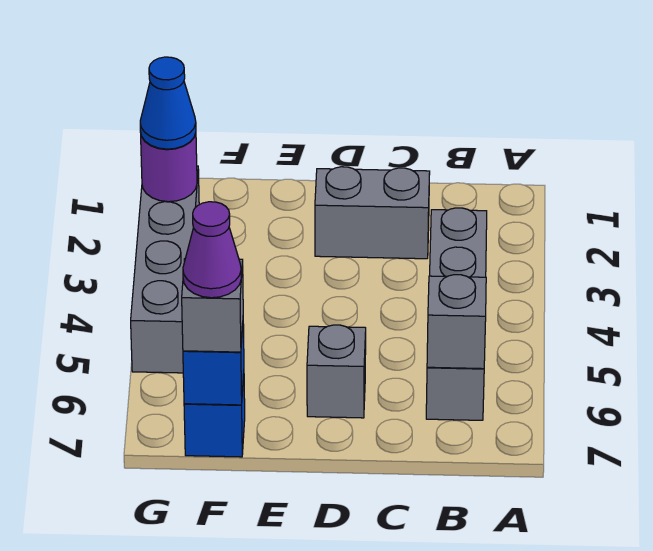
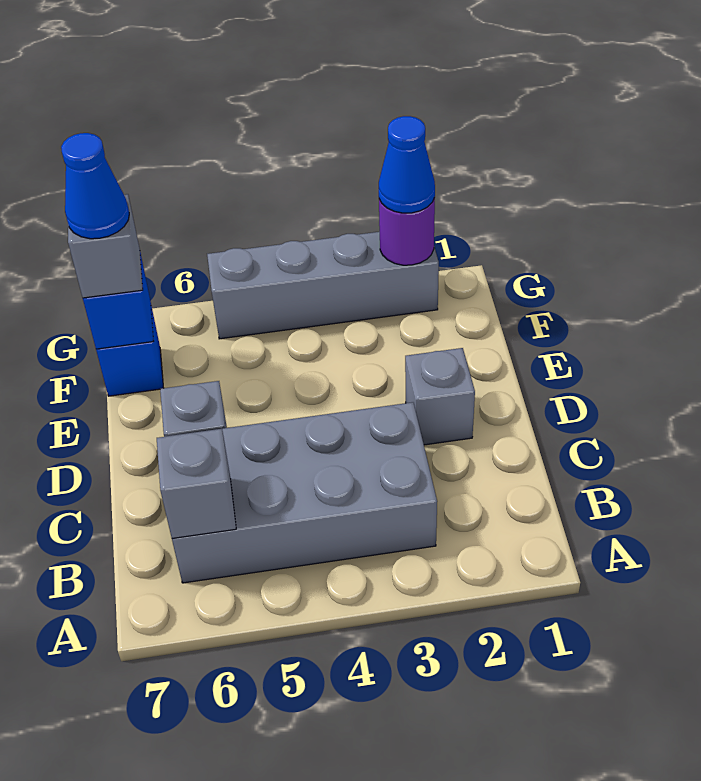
grey 1x4 brick [426,208,487,420] -> grey 2x4 brick [165,402,437,583]
grey 1x2 brick [315,167,430,259] -> grey 1x1 brick [405,348,475,445]
purple 1x1 cone [183,202,241,298] -> blue 1x1 cone [61,133,129,239]

